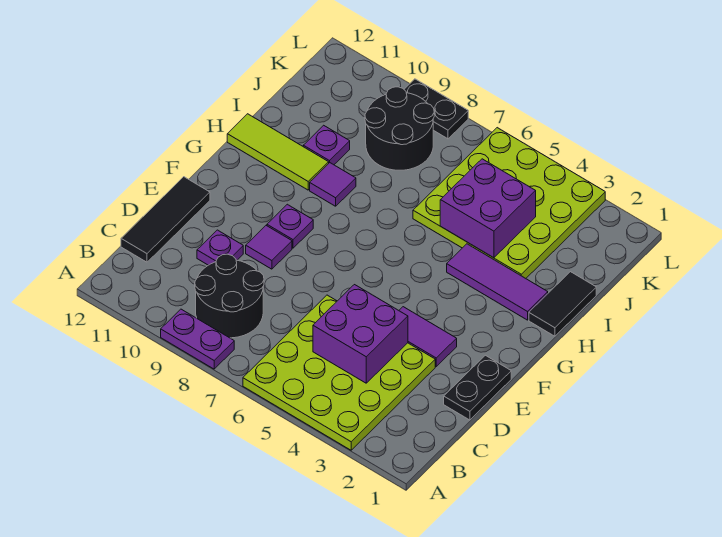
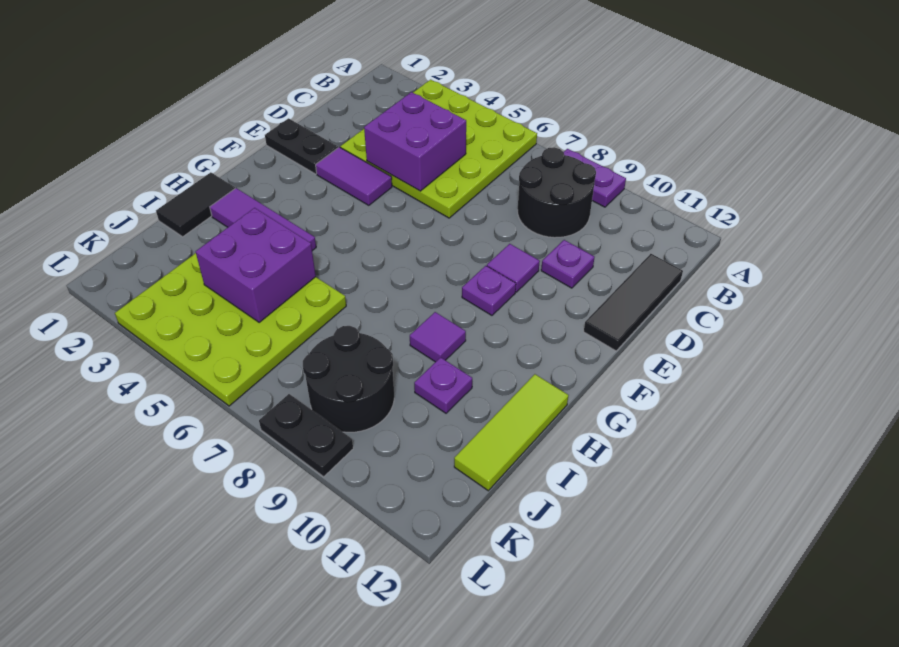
black 1x2 plate [444,355,511,420] -> black 1x2 plate turned to [265,118,338,174]
lime 1x3 tile [227,114,329,190] -> lime 1x3 tile turned to [454,374,569,491]

